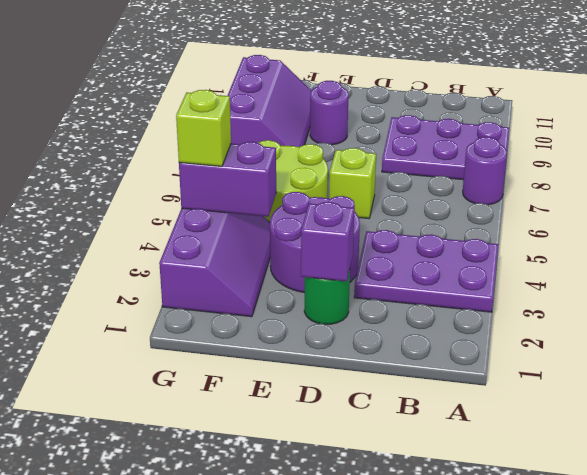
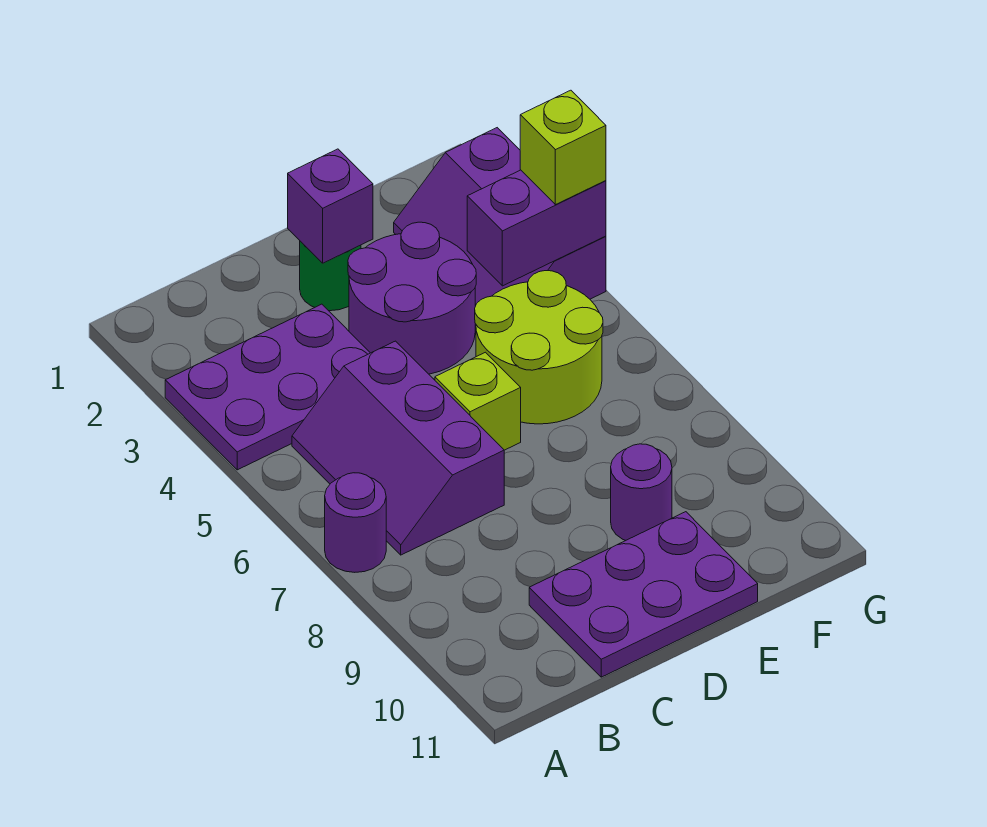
purple 2x3 plate [382,115,509,180] -> purple 2x3 plate moved to [529,512,758,677]
purple 2x3 slope [227,55,311,147] -> purple 2x3 slope moved to [292,341,504,555]

